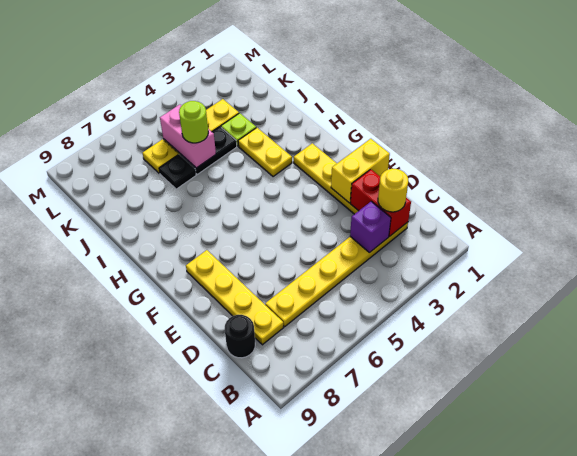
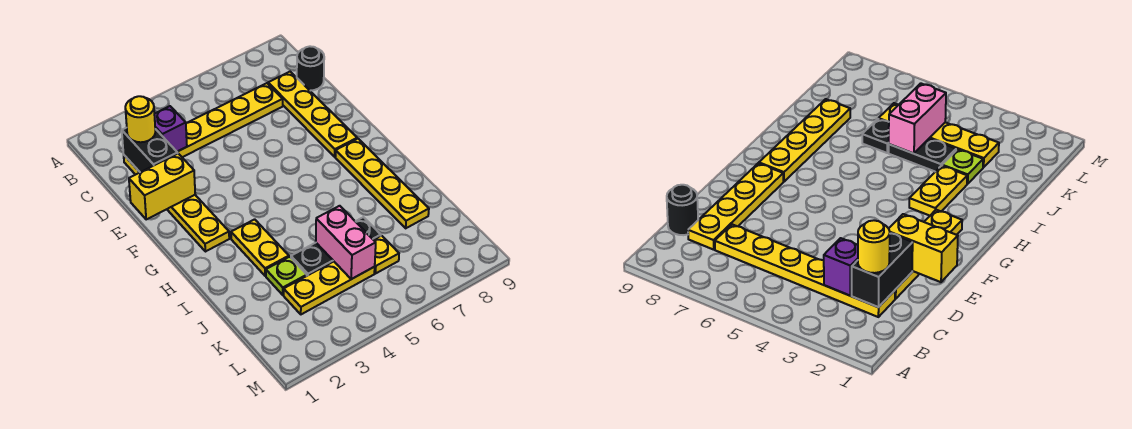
red 1x2 brick [350,170,411,237] -> black 1x2 brick [122,128,178,172]
none -> yellow 1x4 plate [335,139,429,228]
lime 1x1 round brick [179,101,208,143] -> none

